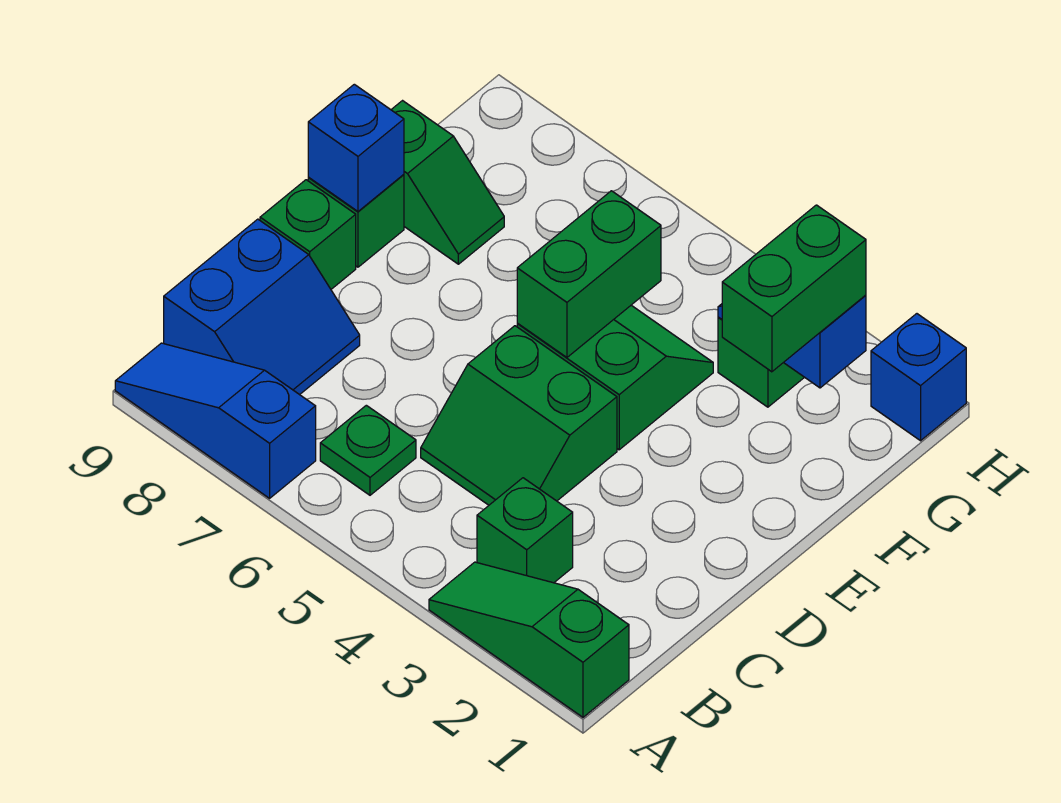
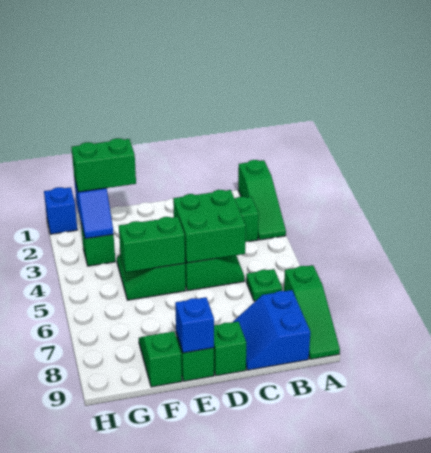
blue 1x3 slope [115,343,316,498] -> green 1x3 slope [284,265,340,359]
blue 2x2 slope [164,219,360,395] -> blue 2x2 slope turned to [233,290,310,370]
none -> green 2x2 brick [173,190,246,263]

